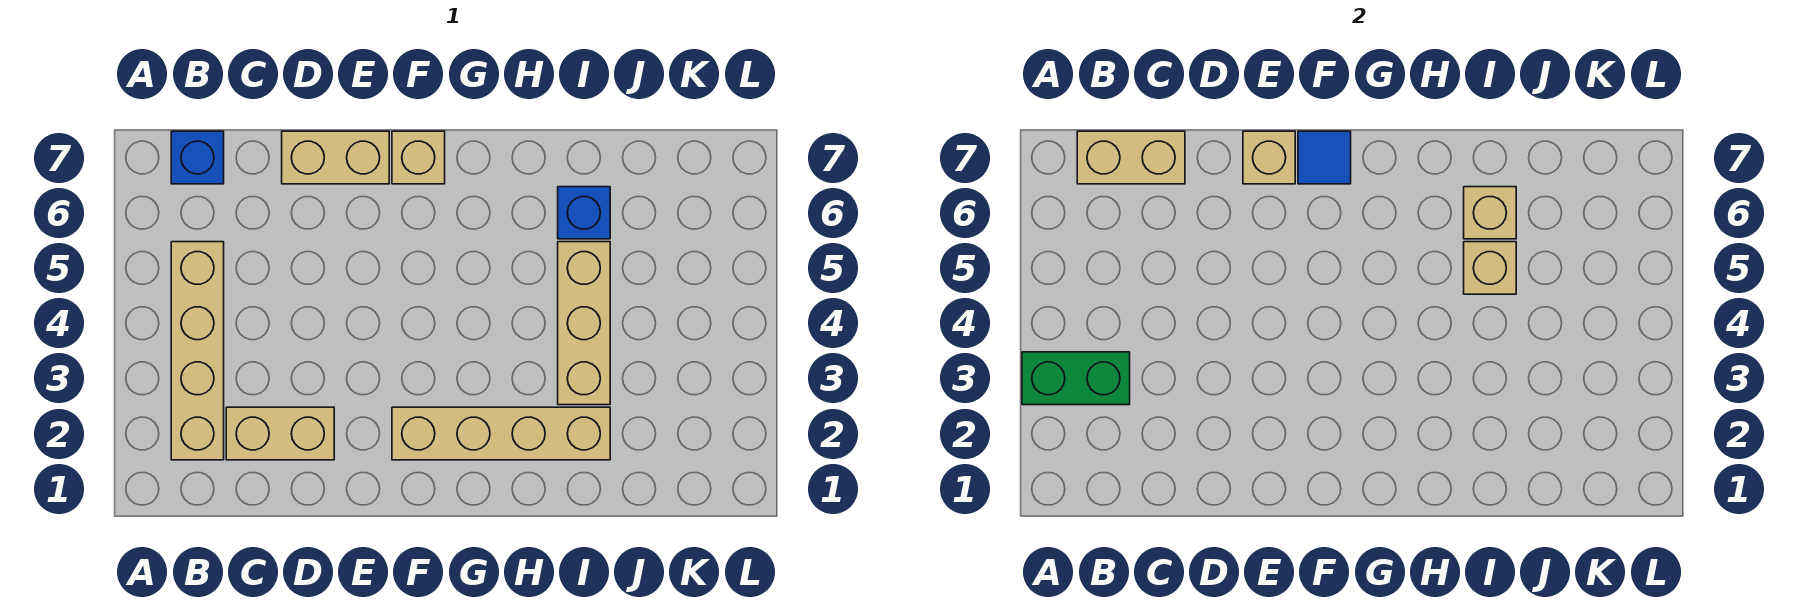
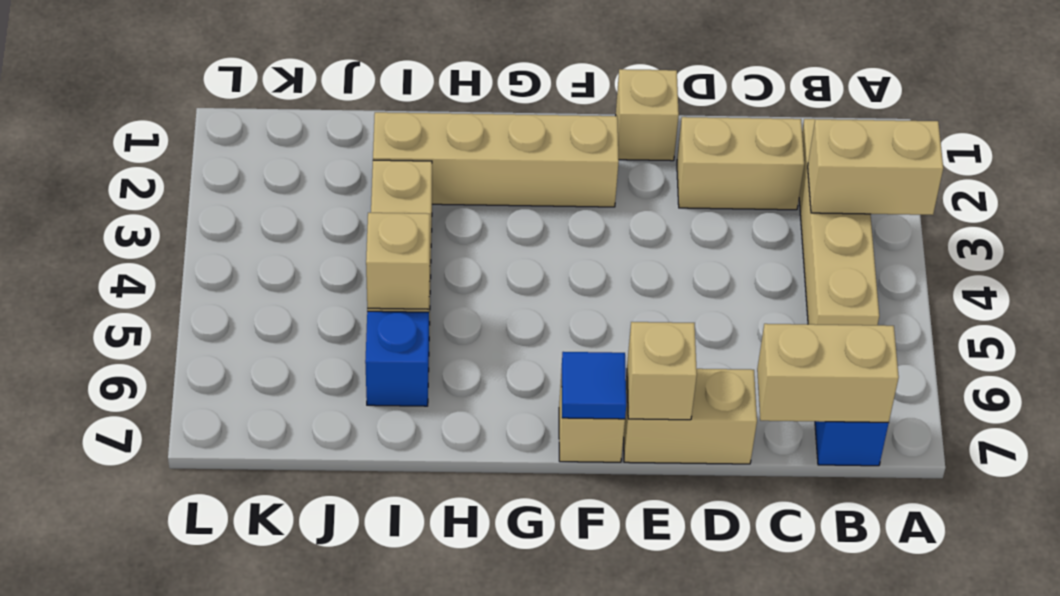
green 1x2 brick [1022,352,1130,405] -> tan 1x2 brick [808,119,943,215]
tan 1x1 brick [1464,187,1516,239] -> tan 1x1 brick moved to [616,69,679,161]

